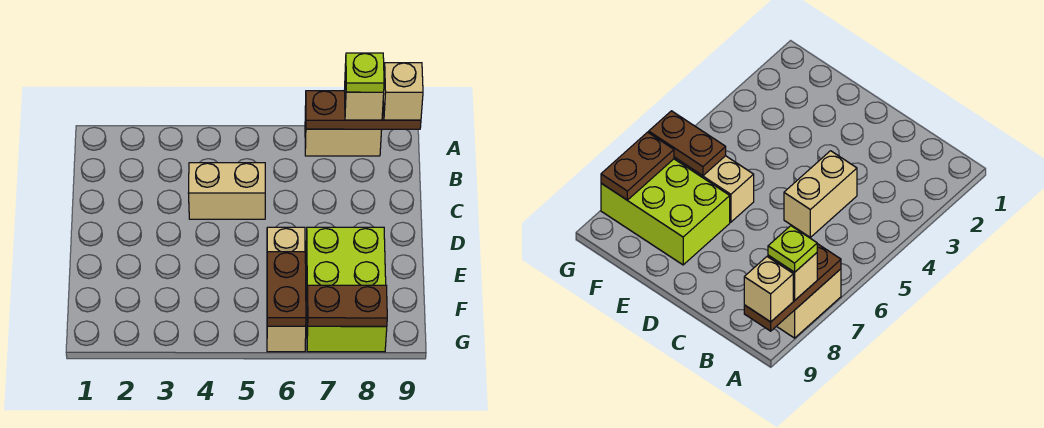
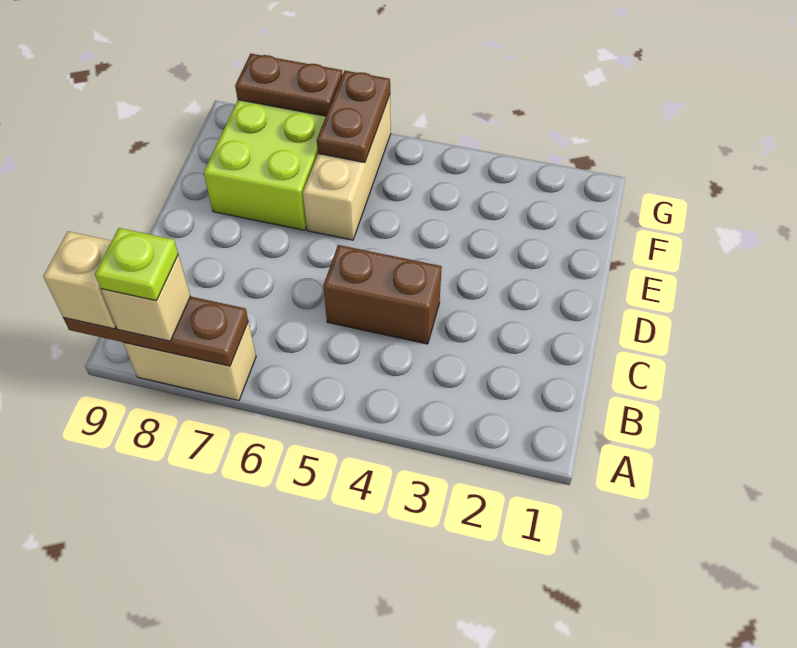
tan 1x2 brick [189,163,265,219] -> brown 1x2 brick [323,245,442,344]

